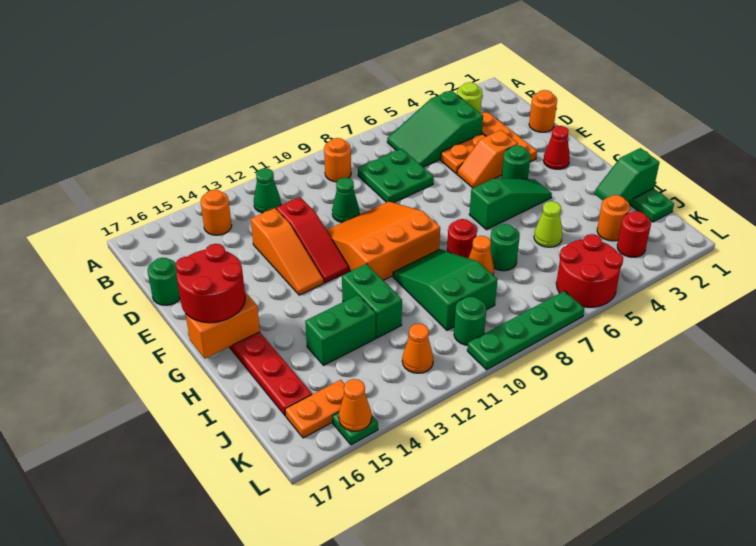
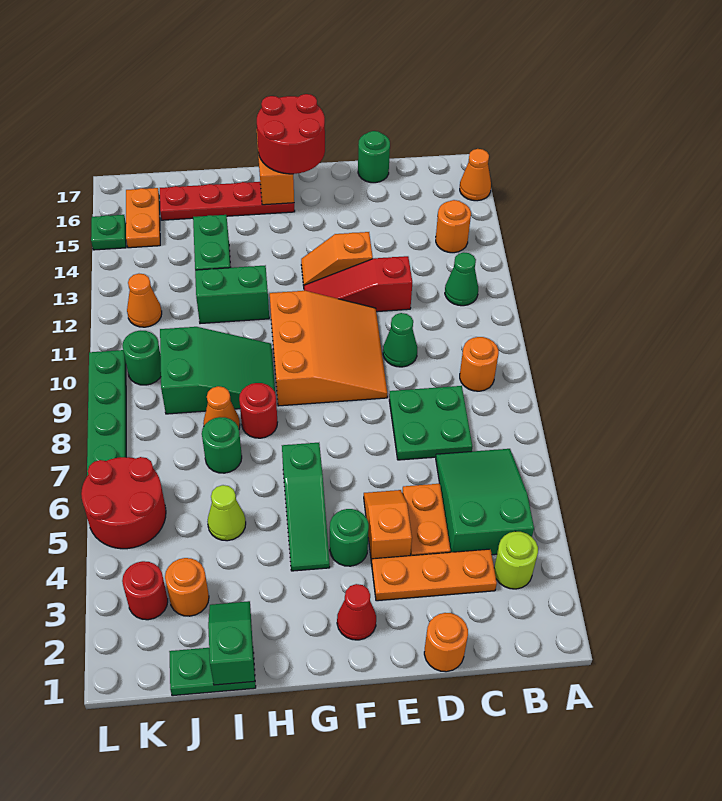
orange 1x3 slope [251,208,324,295] -> orange 1x2 slope [301,232,373,286]
orange 1x1 cone [339,379,372,431] -> orange 1x1 cone moved to [460,149,491,201]

